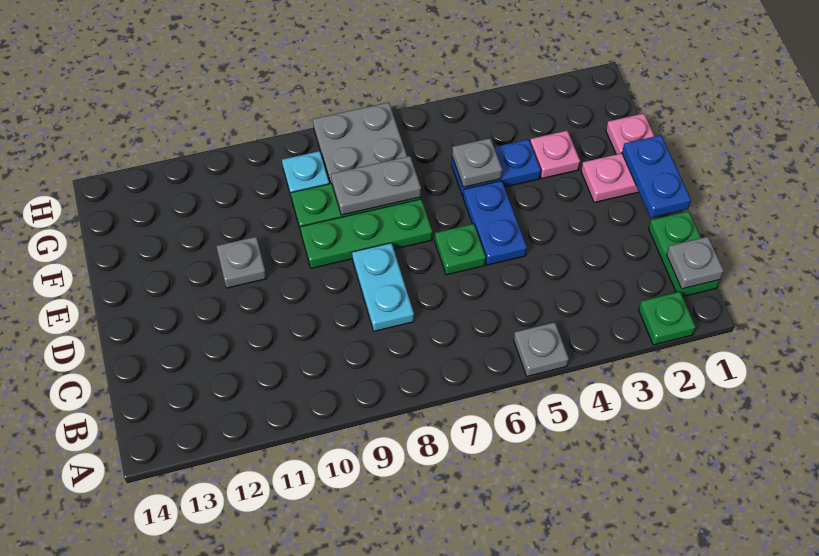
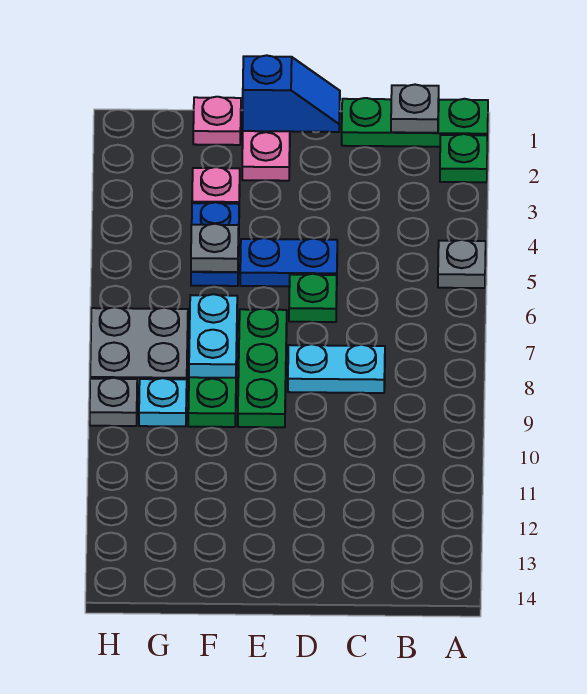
green 1x2 plate [649,211,720,297] -> green 1x3 plate [342,98,488,147]
blue 1x2 plate [622,135,691,218] -> blue 1x2 slope [243,55,340,132]
grey 1x1 plate [217,237,267,288] -> grey 1x1 plate moved to [90,378,137,426]
grey 1x2 plate [331,156,421,215] -> cyan 1x2 plate [189,294,237,378]

